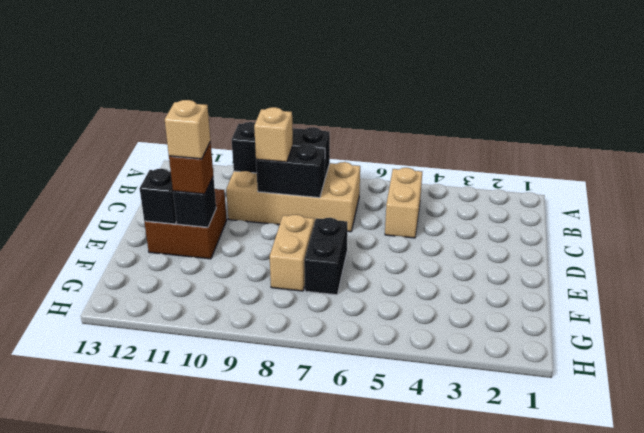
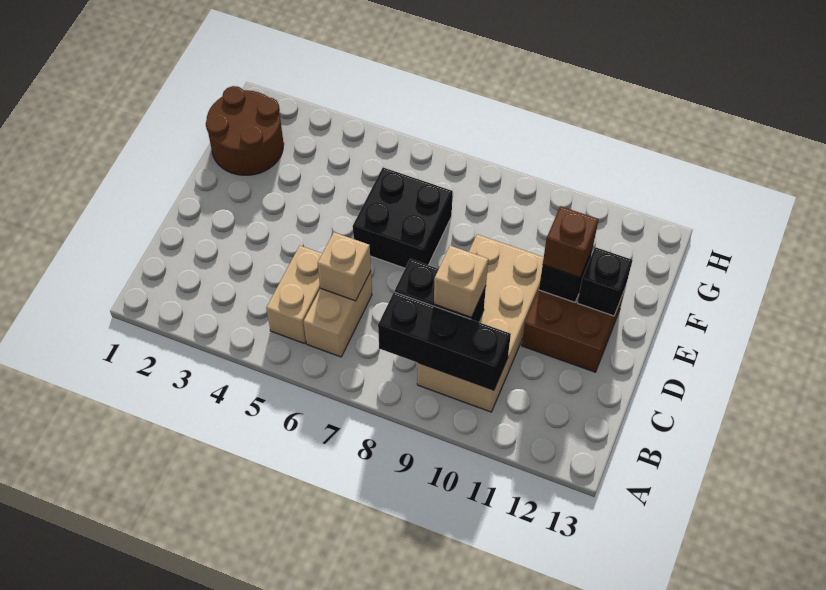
tan 2x4 brick [226,162,360,232] -> tan 2x4 brick turned to [417,234,544,412]
black 1x2 brick [304,218,347,295] -> black 2x2 brick [353,168,453,268]
tan 1x2 brick [270,215,314,291] -> tan 1x2 brick moved to [304,271,372,357]
tan 1x1 brick [165,100,211,159] -> tan 1x1 brick moved to [318,232,371,301]
none -> brown 2x2 round brick [206,86,284,175]

